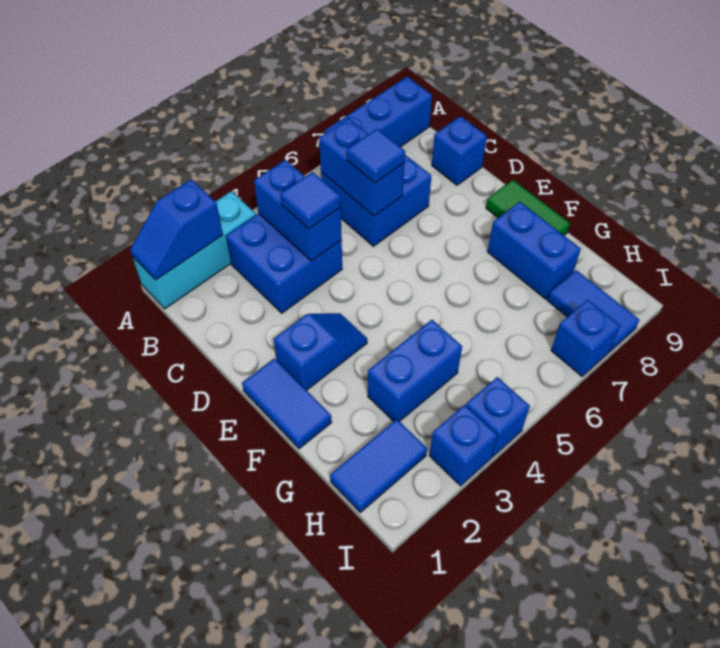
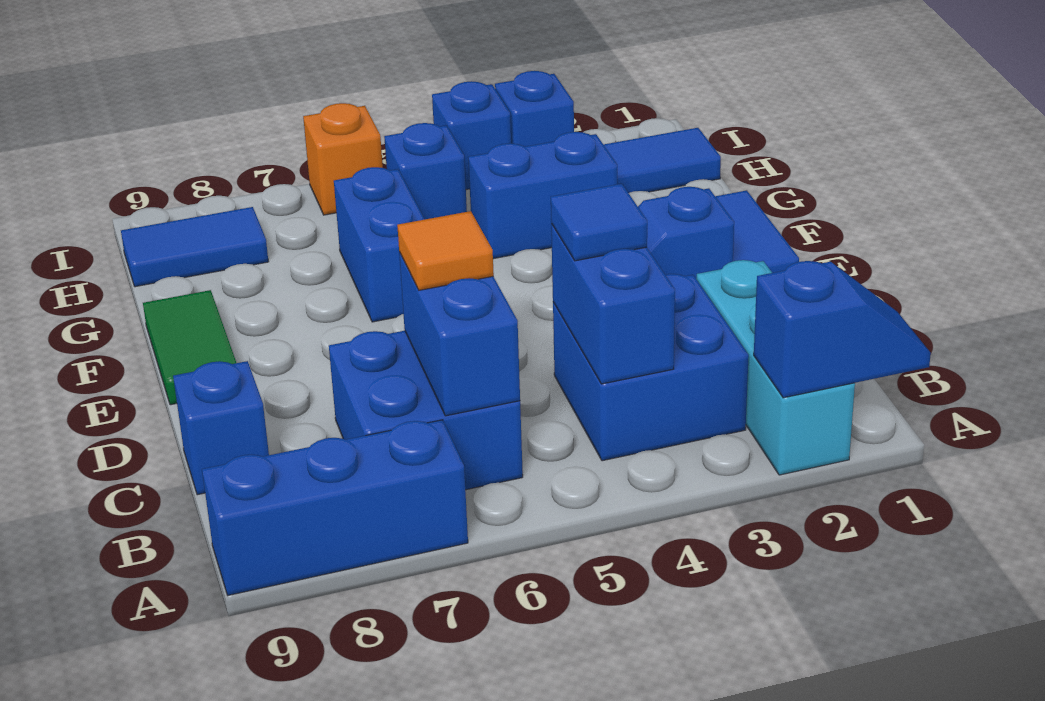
cyan 1x3 brick [132,191,256,309] -> cyan 1x3 brick turned to [696,260,855,475]
blue 1x1 tile [347,129,405,183] -> orange 1x1 tile [397,211,494,290]
blue 1x2 brick [487,202,581,299] -> blue 1x2 brick moved to [334,167,425,322]
blue 1x2 tile [547,270,639,351] -> blue 1x2 tile turned to [121,207,268,287]
none -> orange 1x1 brick [303,103,383,215]
blue 1x1 brick [551,300,620,376] -> blue 1x1 brick moved to [384,123,467,219]

